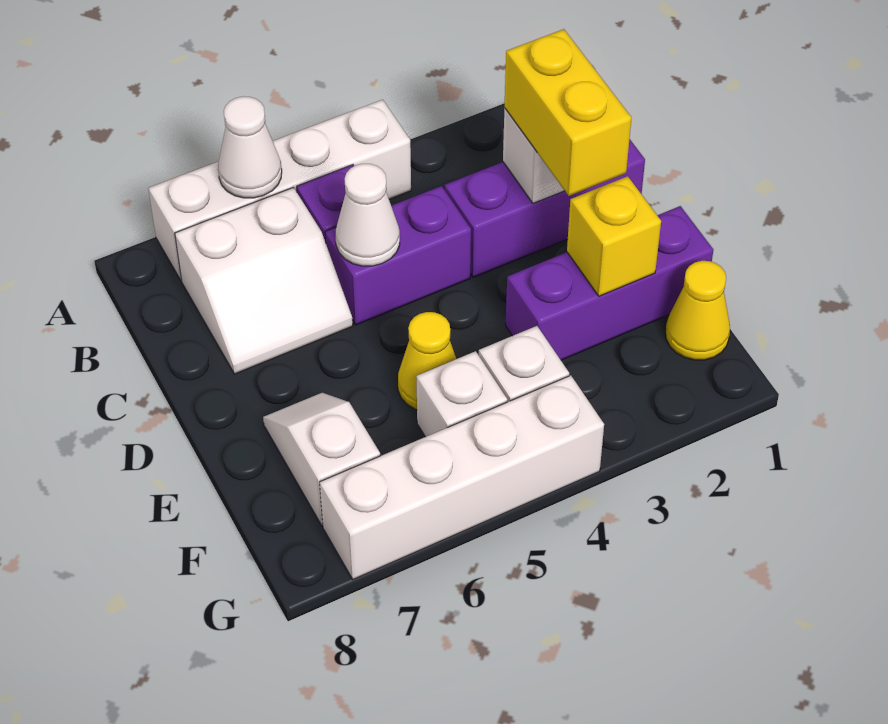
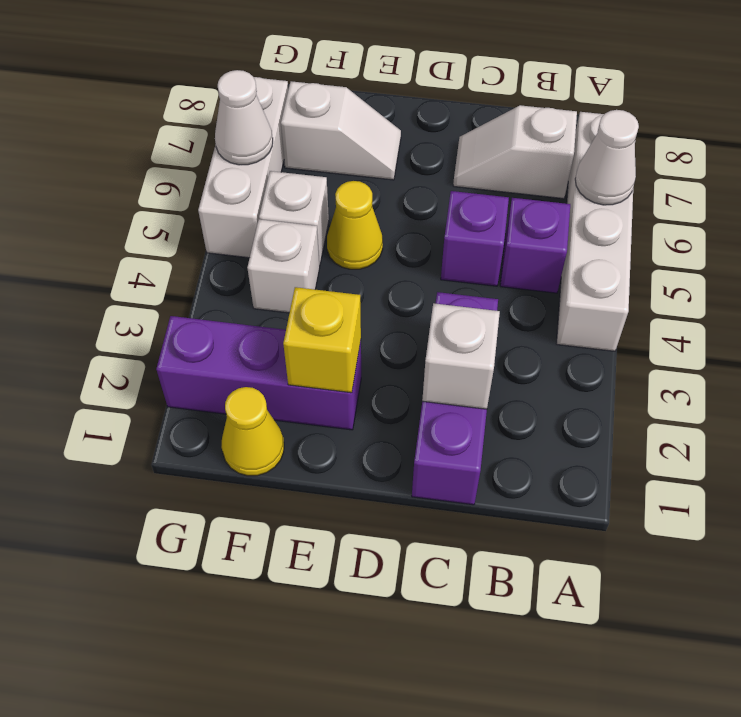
white 2x2 slope [175,188,353,374] -> white 1x2 slope [453,105,577,199]
yellow 1x2 brick [505,29,631,196] -> none
purple 1x2 brick [325,186,471,325] -> purple 1x1 brick [441,191,509,286]
white 1x1 cone [336,164,400,266] -> white 1x1 cone moved to [215,70,273,165]
purple 1x3 brick [506,206,713,360] -> purple 1x3 brick turned to [156,316,361,430]
white 1x4 brick [320,375,604,580] -> white 1x3 brick [198,77,288,258]

